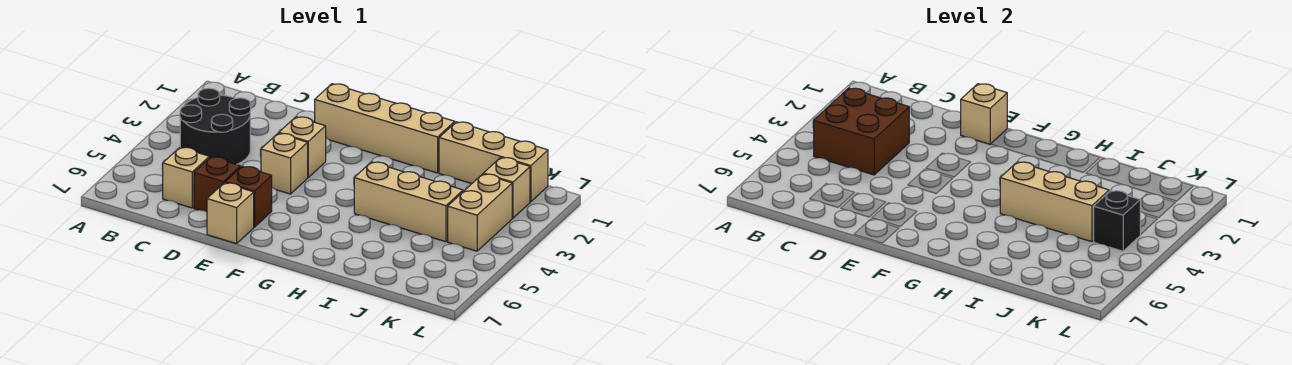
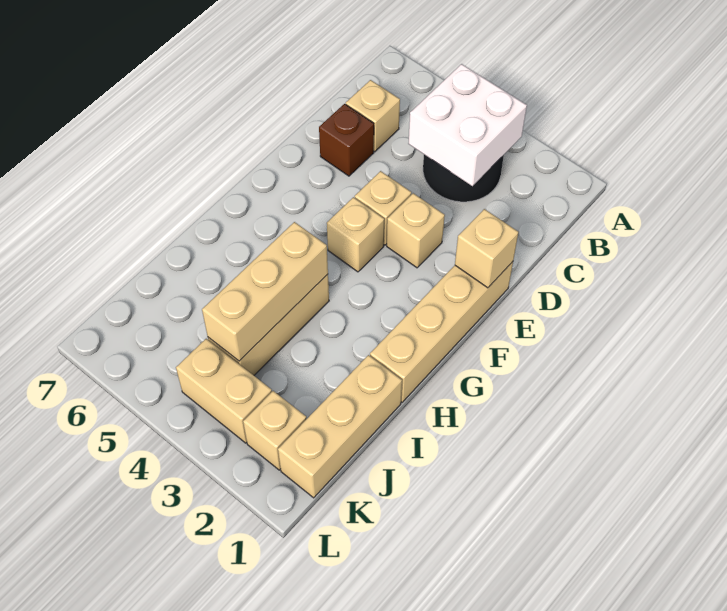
brown 2x2 brick [814,88,909,175] -> white 2x2 brick [408,64,527,186]
brown 1x1 brick [225,166,272,227] -> none
tan 1x1 brick [207,183,254,244] -> tan 1x1 brick moved to [327,197,384,272]
black 1x1 brick [1094,191,1140,251] -> none

